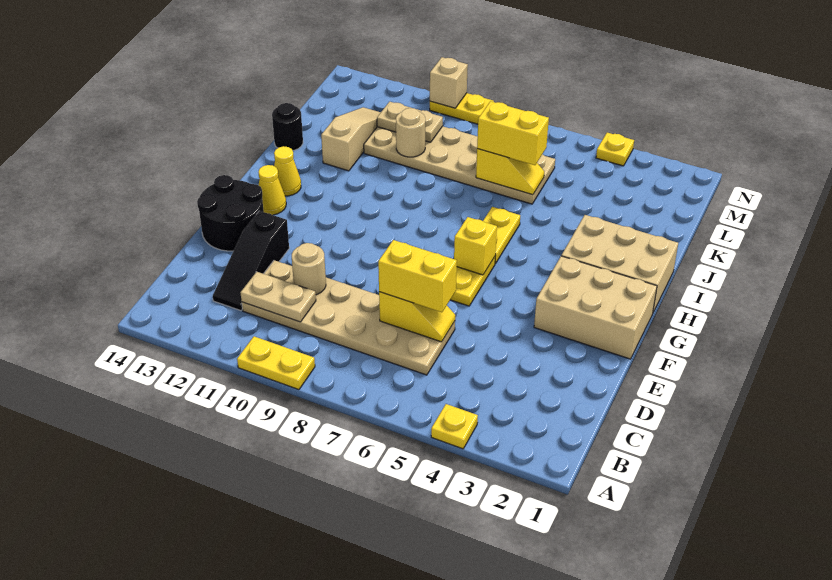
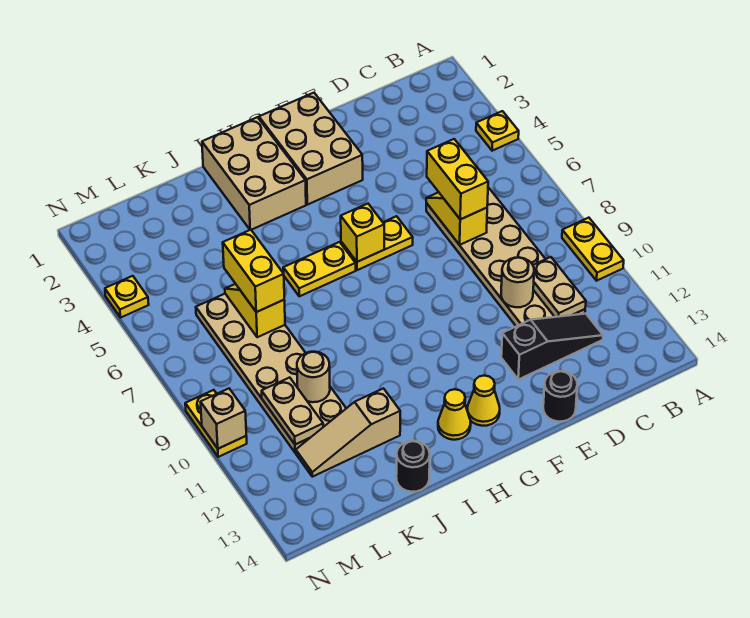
black 2x2 round brick [197,175,264,251] -> black 1x1 round brick [543,371,577,422]

